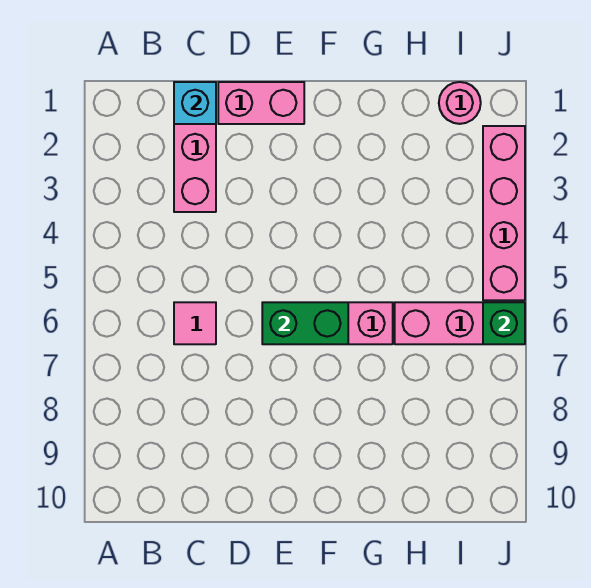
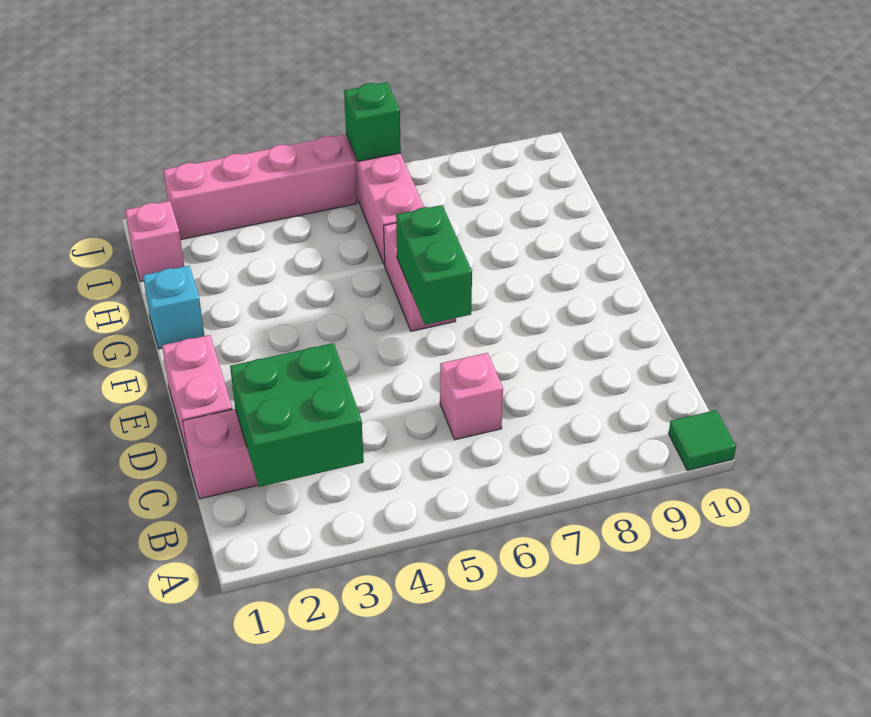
none -> green 1x1 tile [669,410,736,470]
none -> green 2x2 brick [230,343,364,487]
cyan 1x1 brick [174,82,216,124] -> cyan 1x1 brick moved to [143,266,204,349]
pink 1x1 tile [174,302,216,344] -> pink 1x1 brick [440,353,503,440]
pink 1x1 round brick [439,82,481,124] -> pink 1x1 brick [125,201,184,282]

